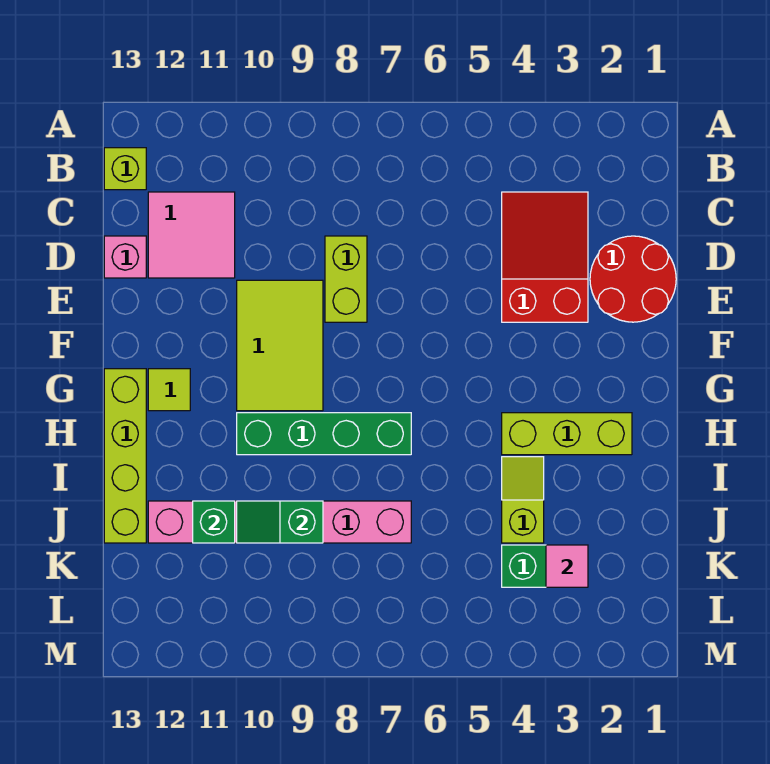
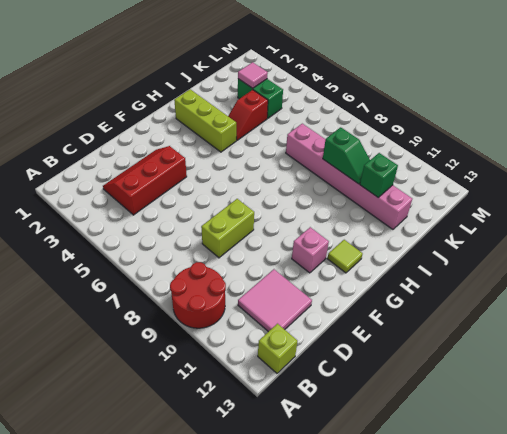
red 2x3 slope [502,192,588,322] -> red 2x3 slope turned to [103,146,187,215]
red 2x2 round brick [590,236,676,322] -> red 2x2 round brick moved to [170,262,226,328]
pink 1x1 brick [104,236,146,278] -> pink 1x1 brick moved to [292,227,329,273]
lime 2x3 tile [237,280,323,411] -> none
lime 1x4 brick [104,369,146,543] -> none
green 1x4 brick [237,413,411,455] -> none
lime 1x2 slope [502,457,544,543] -> red 1x2 slope [228,90,268,140]

